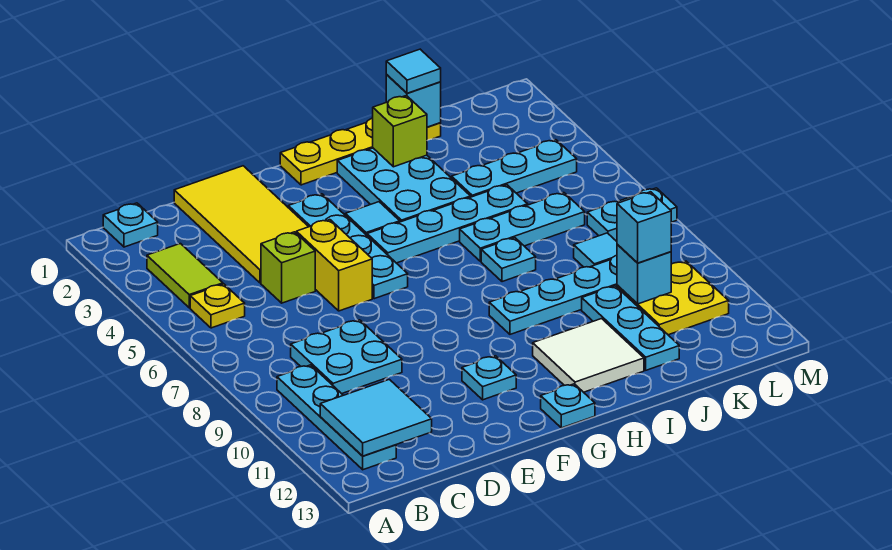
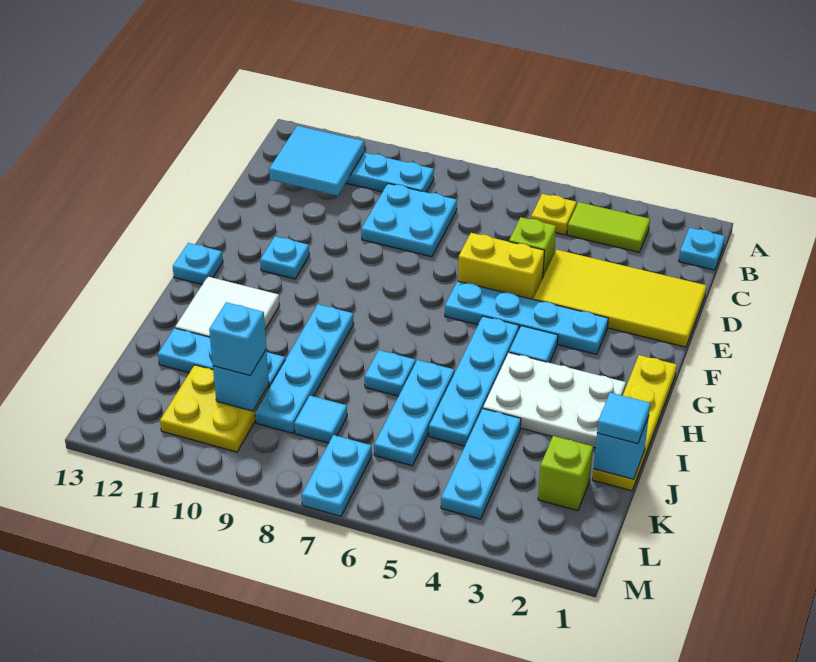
cyan 2x3 plate [337,148,471,222] -> white 2x3 plate [483,353,626,448]
lime 1x1 brick [373,96,427,167] -> lime 1x1 brick moved to [538,436,593,511]

